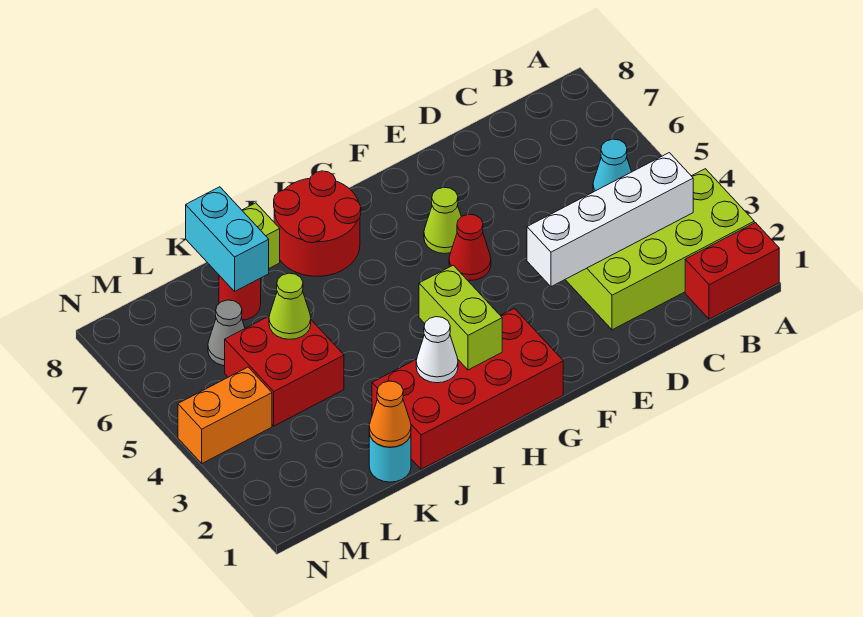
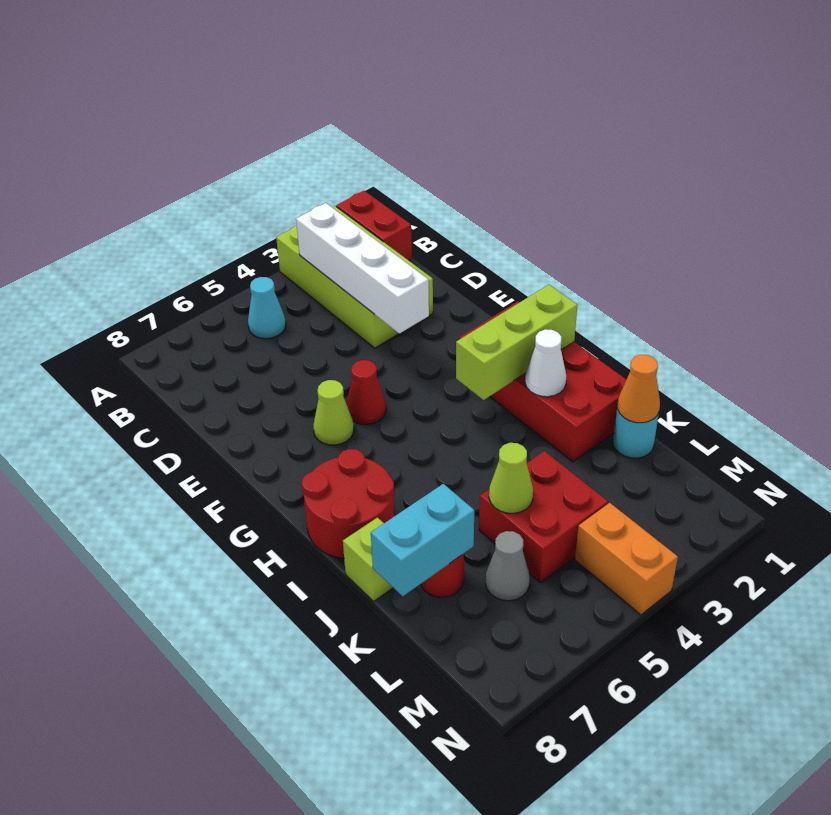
lime 1x2 brick [419,265,502,370] -> lime 1x3 brick [456,285,577,400]

